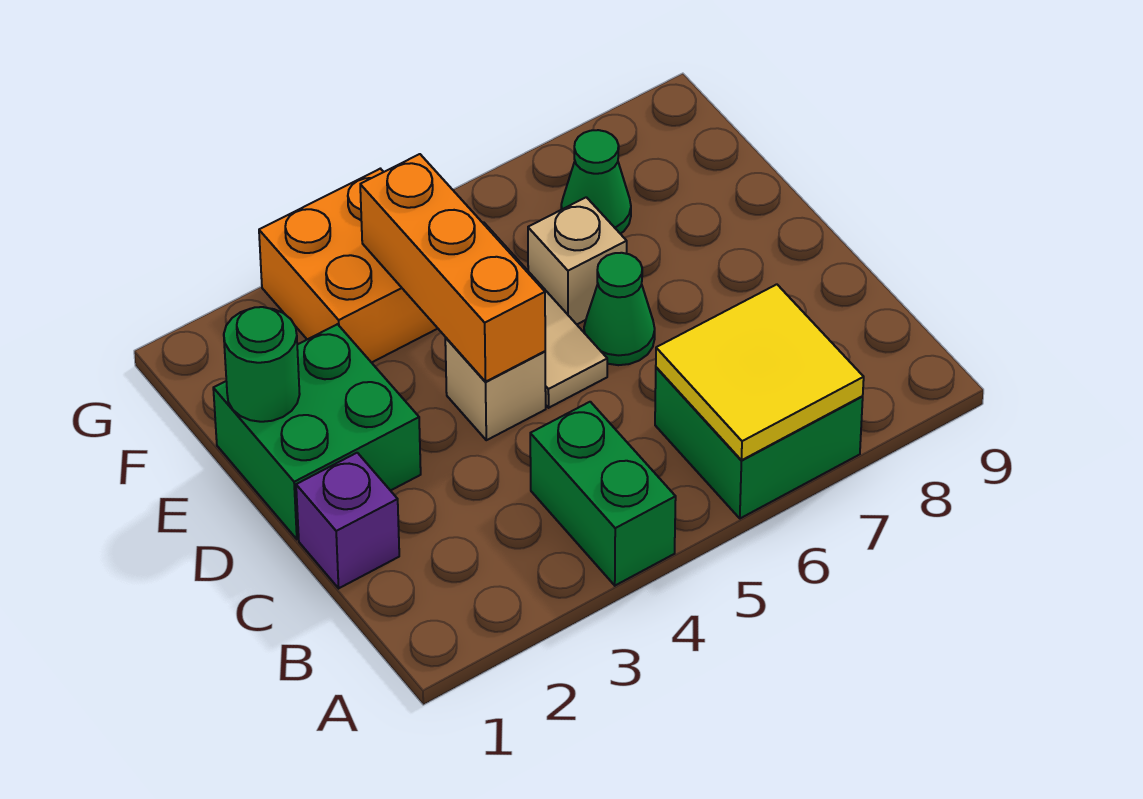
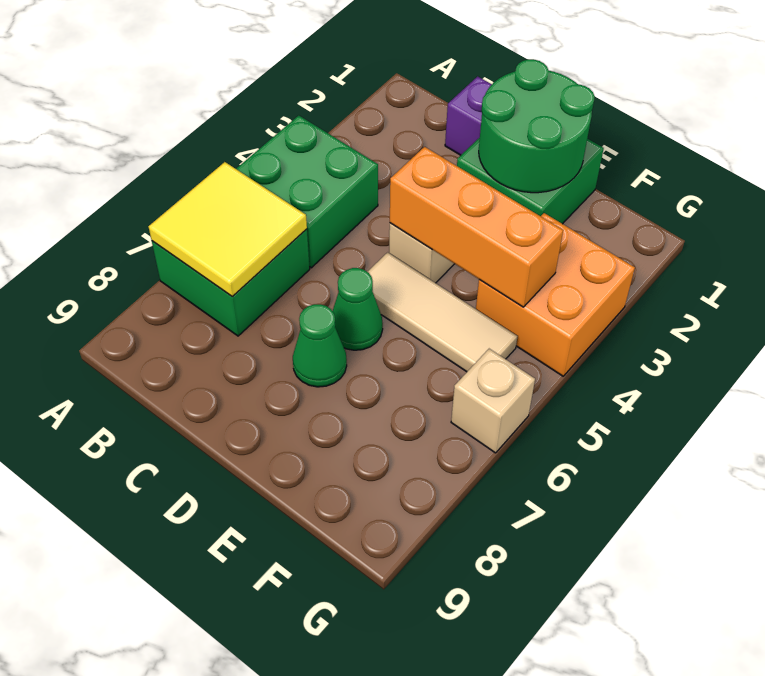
green 1x2 brick [530,402,676,585] -> green 2x2 brick [236,115,378,268]
green 1x1 round brick [224,307,300,422] -> green 2x2 round brick [479,59,595,193]
tan 1x1 brick [528,197,627,324] -> tan 1x1 brick moved to [451,349,535,453]
green 1x1 cone [561,130,631,234] -> green 1x1 cone moved to [293,304,347,387]

